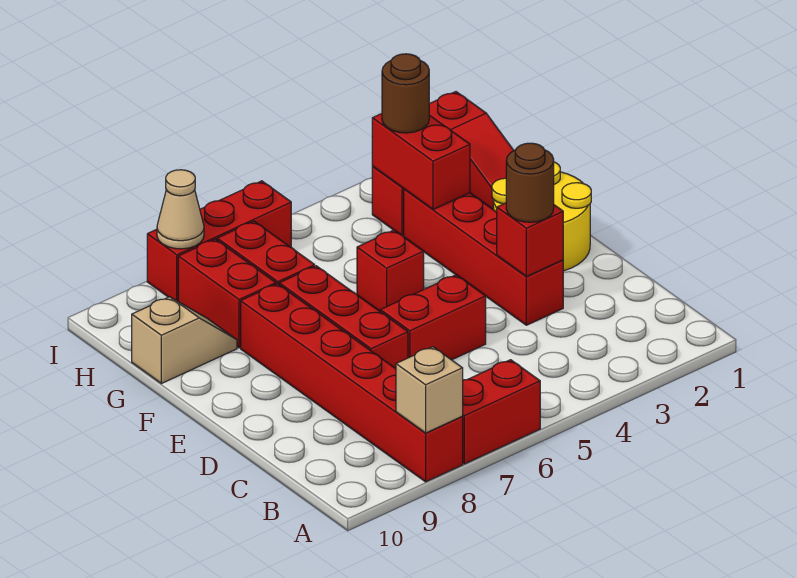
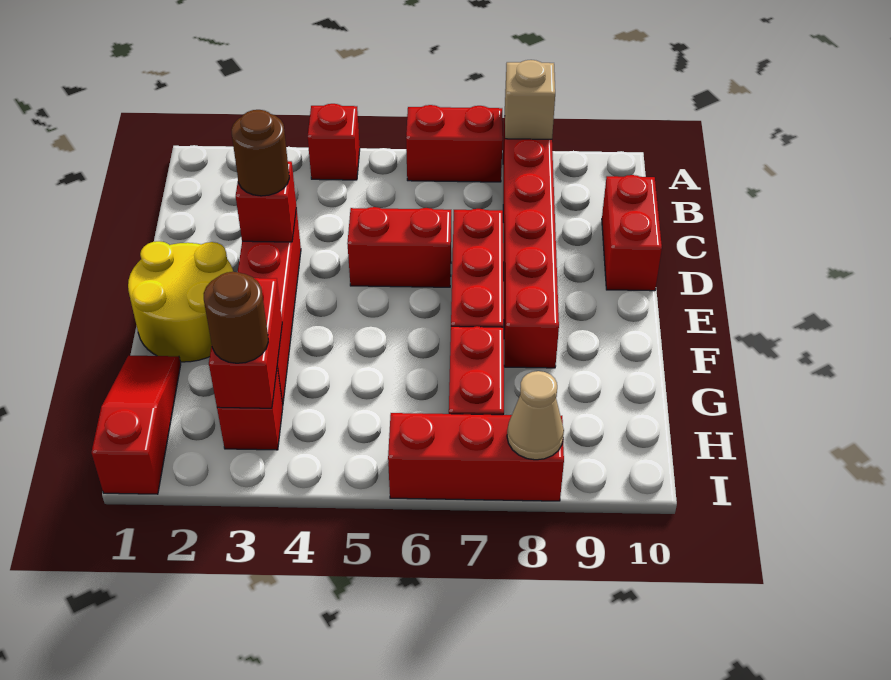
red 1x1 brick [357,230,424,311] -> red 1x1 brick moved to [308,104,360,180]
red 1x2 brick [178,239,276,348] -> red 1x2 brick moved to [602,175,662,291]
tan 1x2 slope [132,297,237,384] -> none

